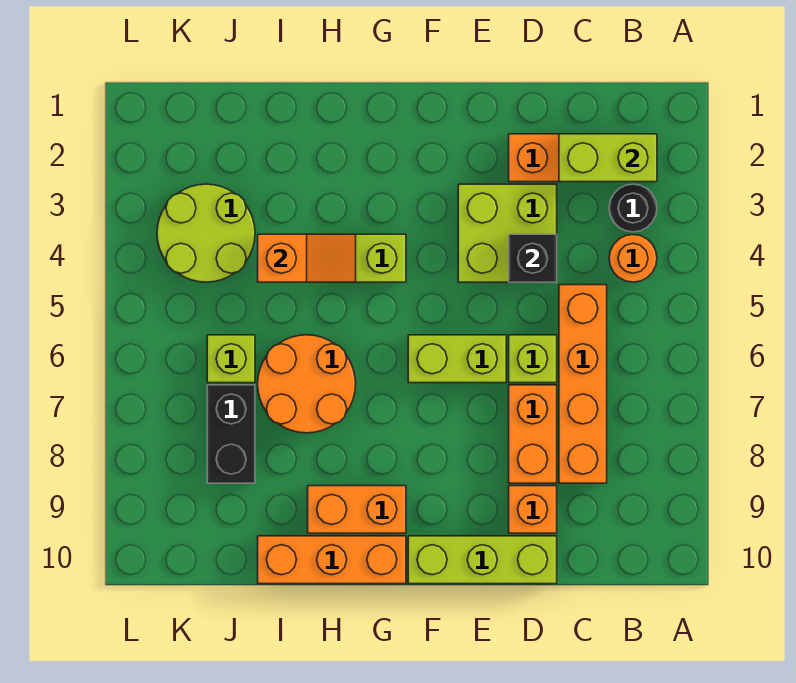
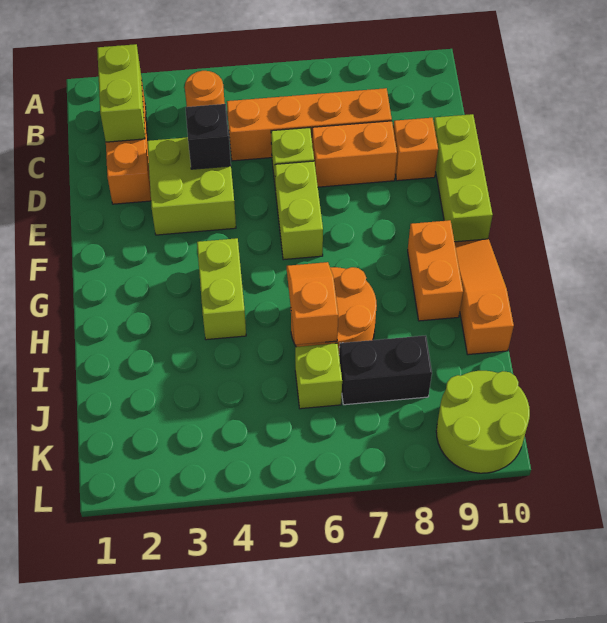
black 1x1 round brick [609,184,657,232] -> none
orange 1x3 brick [258,536,406,584] -> orange 1x3 slope [455,239,514,355]
orange 1x2 slope [258,234,356,282] -> orange 1x2 slope moved to [287,262,338,345]
lime 2x2 round brick [157,184,255,282] -> lime 2x2 round brick moved to [436,371,530,473]

